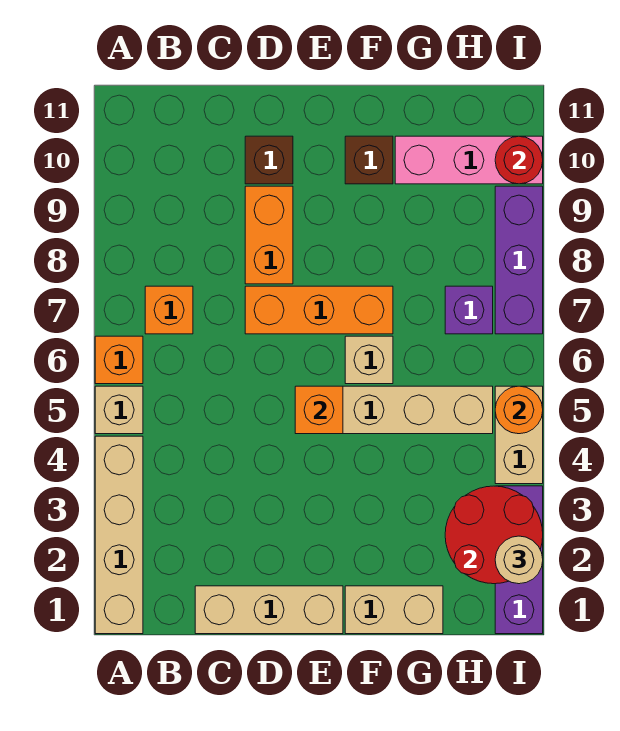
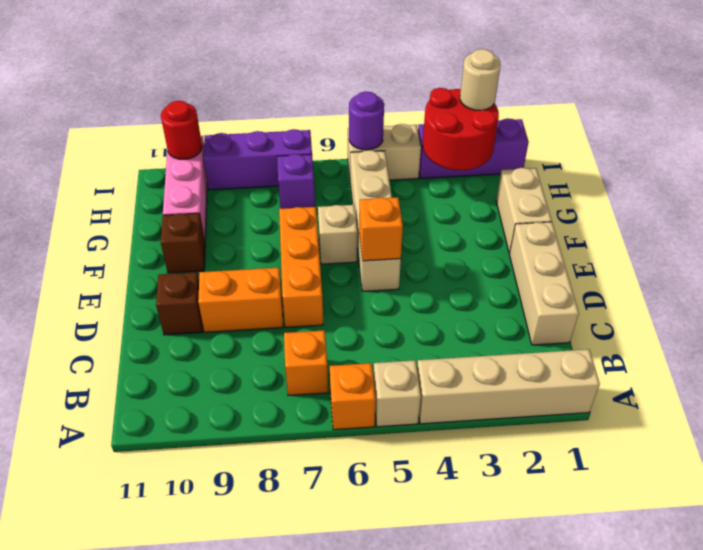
orange 1x1 round brick [495,386,543,434] -> purple 1x1 round brick [349,91,384,150]

